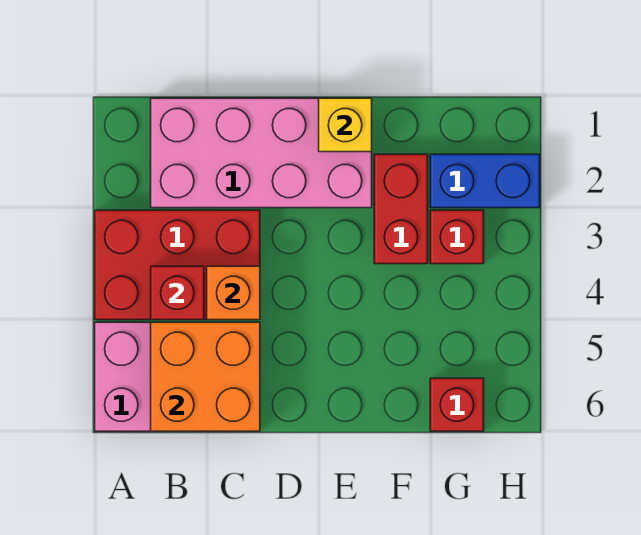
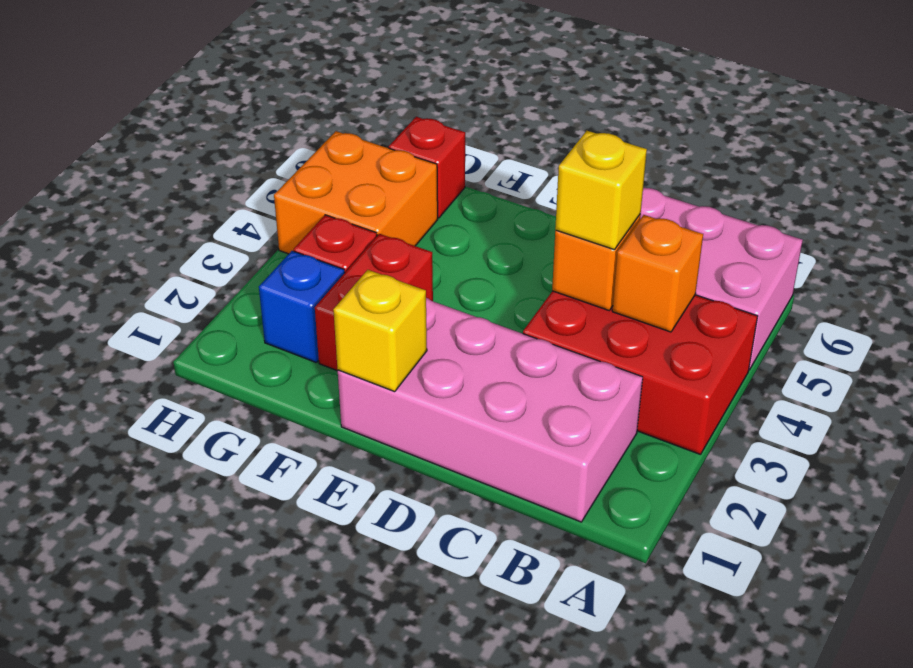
red 1x1 brick [151,266,204,320] -> orange 1x1 brick [612,215,703,332]
orange 2x2 brick [151,322,260,431] -> orange 2x2 brick moved to [274,131,438,254]
none -> yellow 1x1 brick [555,131,647,250]
blue 1x2 brick [430,154,540,208] -> blue 1x1 brick [259,251,345,362]

